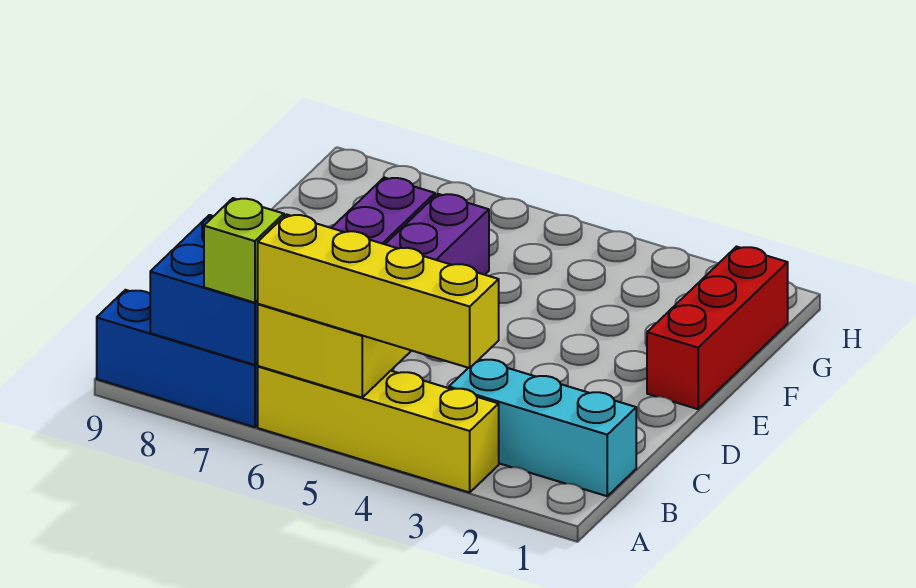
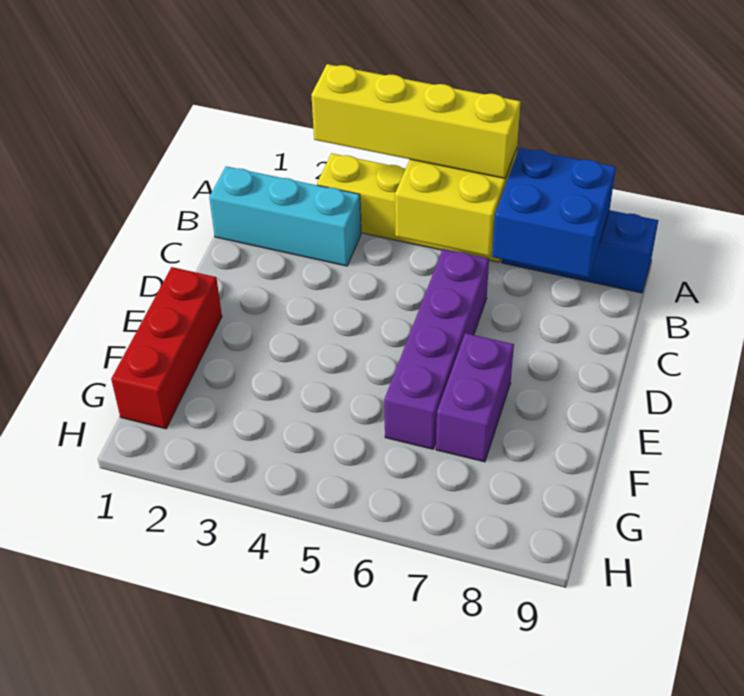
lime 1x1 brick [204,198,284,303] -> none

